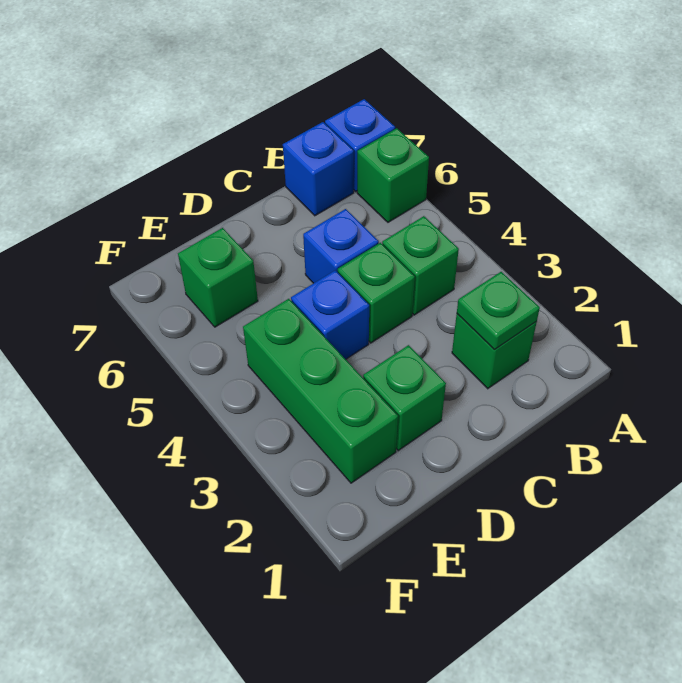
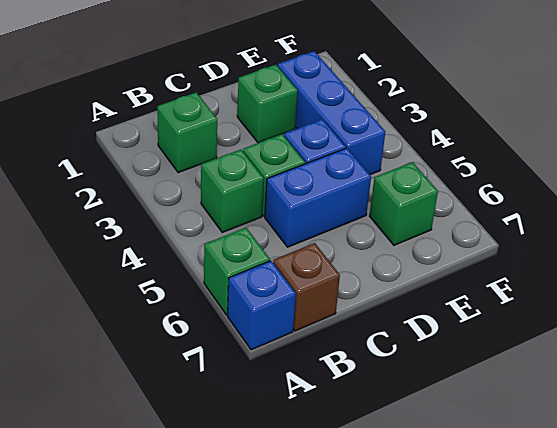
green 1x1 plate [457,272,540,350] -> none
blue 1x1 brick [283,122,354,216] -> brown 1x1 brick [273,243,340,331]
blue 1x1 brick [303,209,379,283] -> blue 1x2 brick [265,148,371,247]
green 1x3 brick [243,299,398,483] -> blue 1x3 brick [278,51,385,175]

